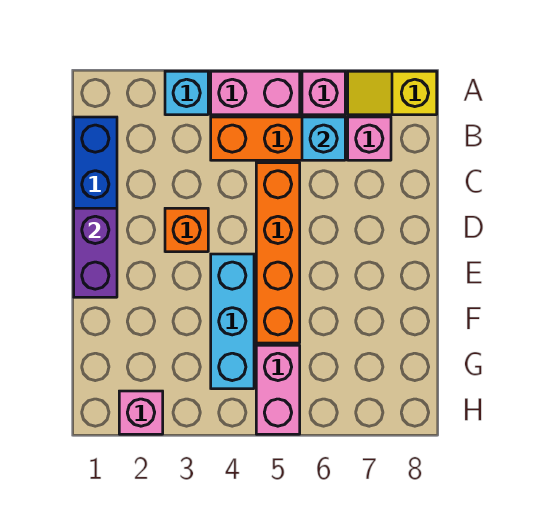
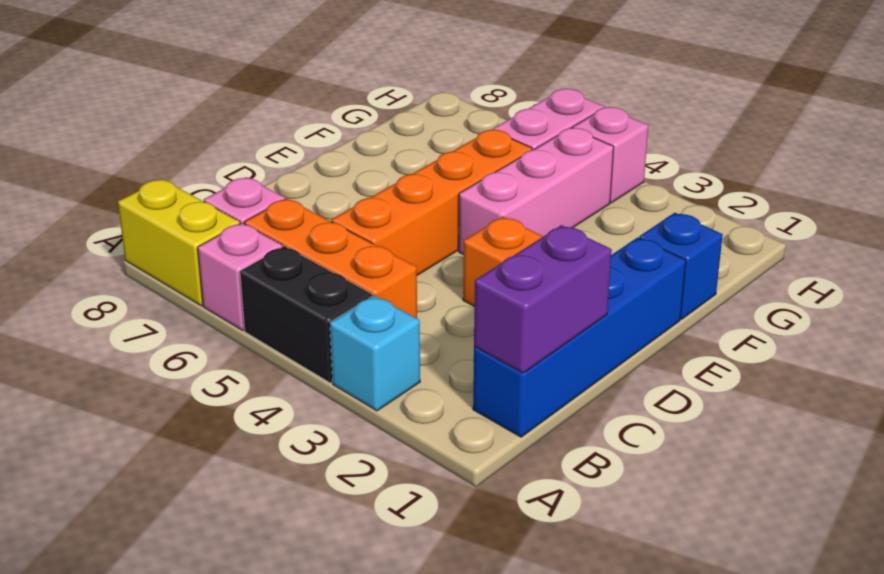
pink 1x2 brick [211,71,300,115] -> black 1x2 brick [240,246,372,383]
yellow 1x2 slope [348,71,437,115] -> yellow 1x2 brick [118,179,240,306]
cyan 1x1 brick [302,117,345,160] -> none
purple 1x2 brick [74,208,117,297] -> purple 1x2 brick moved to [474,225,612,373]
cyan 1x3 brick [211,254,254,389] -> pink 1x3 brick [459,128,614,255]
none -> blue 1x1 brick [639,213,723,319]
pink 1x1 brick [119,391,163,434] -> pink 1x1 brick moved to [573,107,648,203]

